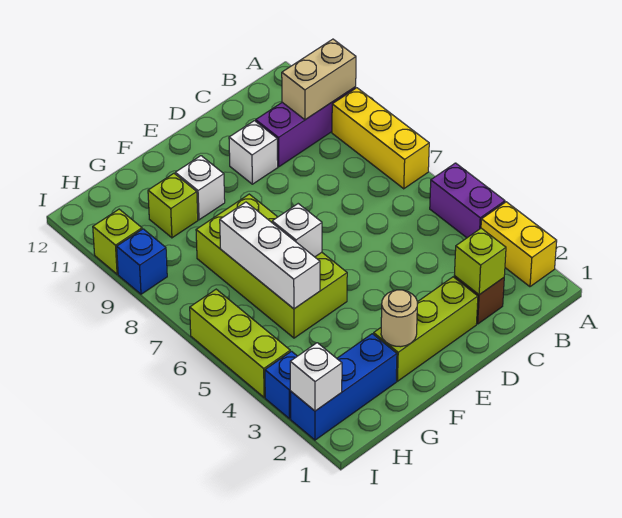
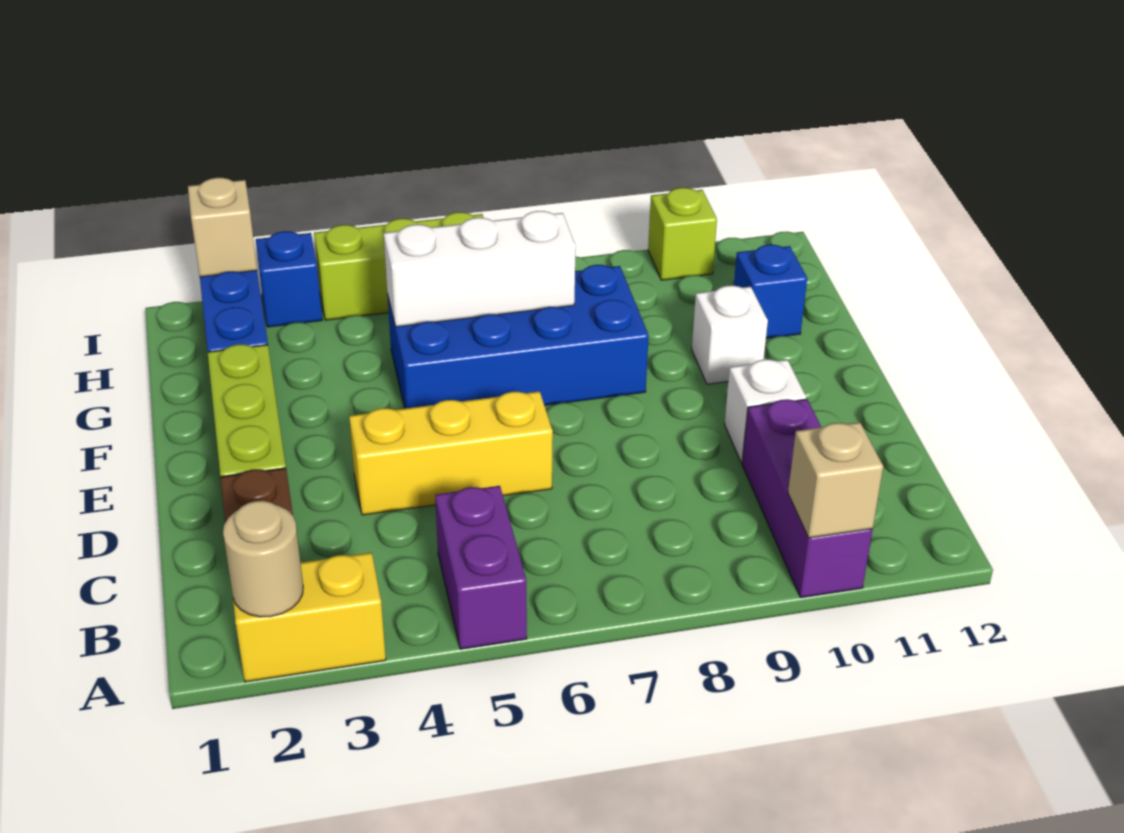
purple 1x2 brick [430,163,505,238] -> purple 1x2 brick turned to [435,486,527,649]
yellow 1x3 brick [332,88,429,189] -> yellow 1x3 brick moved to [349,391,553,515]
tan 1x2 brick [282,39,356,120] -> tan 1x1 brick [788,422,883,538]
lime 1x1 brick [454,228,506,295] -> none
tan 1x1 round brick [381,290,418,347] -> tan 1x1 round brick moved to [223,501,303,617]
lime 2x4 brick [196,194,347,338] -> blue 2x4 brick [388,265,649,409]
white 1x1 brick [272,204,322,257] -> none
lime 1x1 brick [148,173,198,238] -> none
white 1x1 brick [290,343,342,411] -> tan 1x1 brick [188,178,257,277]
blue 1x1 brick [117,229,167,294] -> blue 1x1 brick moved to [734,245,807,338]

